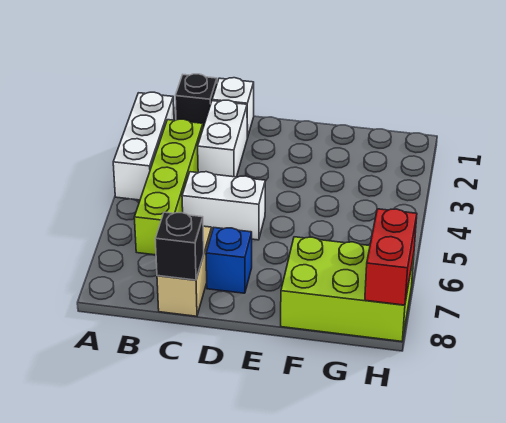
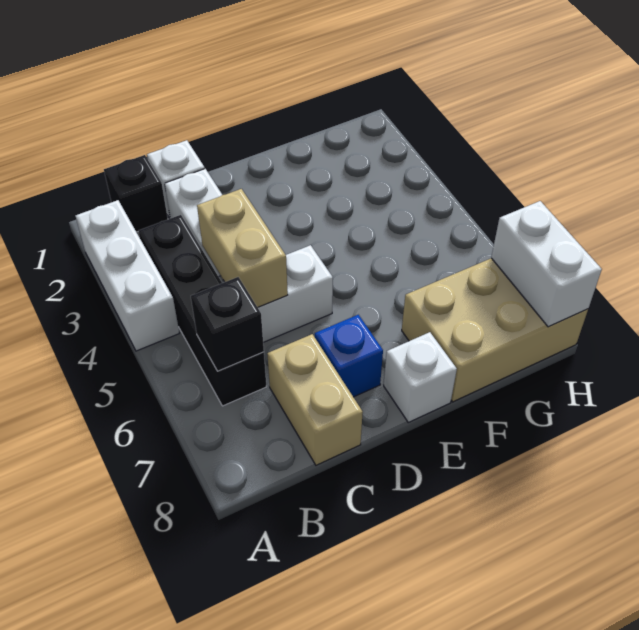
lime 1x4 brick [134,119,203,255] -> black 1x4 brick [138,215,267,406]
none -> tan 1x2 brick [197,189,288,307]
black 1x1 brick [155,212,204,280] -> black 1x1 brick moved to [191,277,264,371]
none -> white 1x1 brick [384,332,457,422]
lime 2x3 brick [281,237,414,341] -> tan 2x3 brick [402,258,588,402]
red 1x2 brick [365,209,417,305] -> white 1x2 brick [491,201,602,327]

